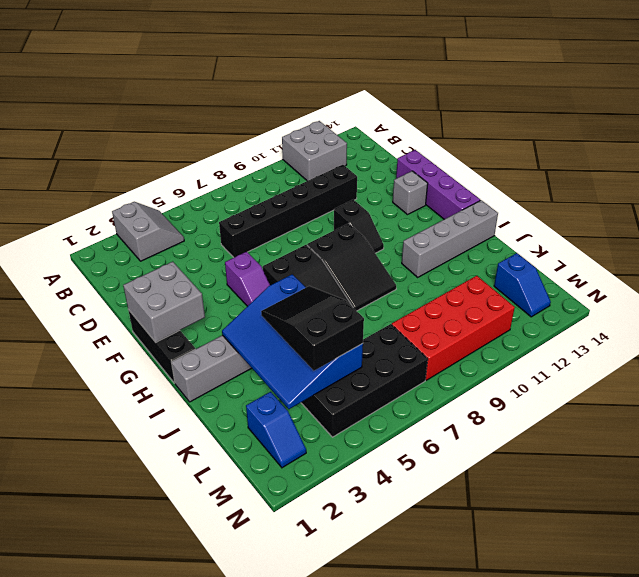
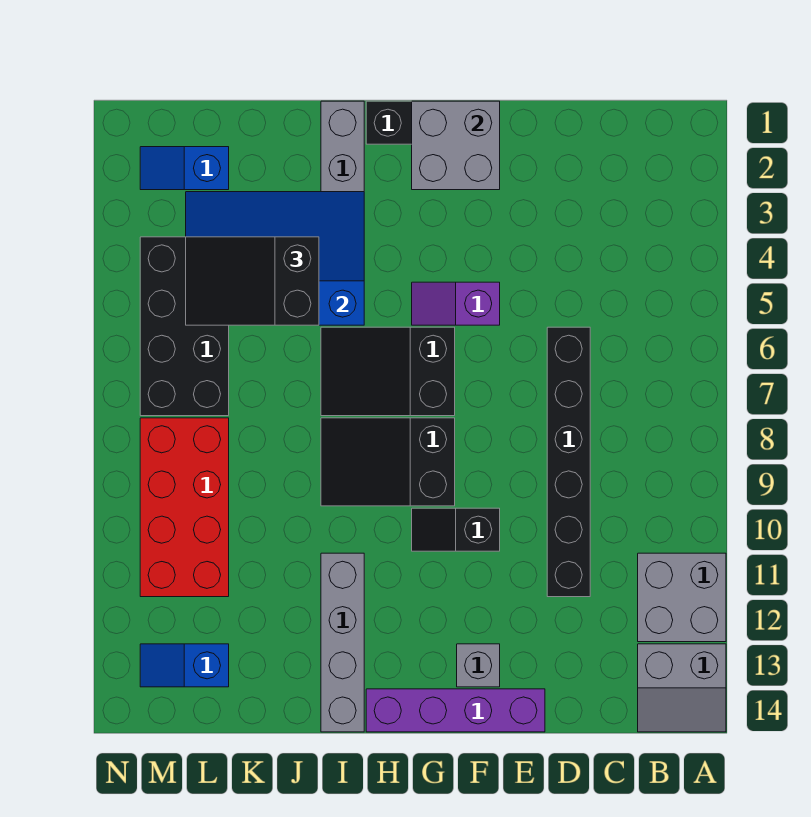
grey 2x2 slope [112,202,184,261] -> grey 2x2 slope moved to [638,644,726,732]
black 2x3 slope [261,286,364,371] -> black 2x3 slope turned to [186,237,319,325]

